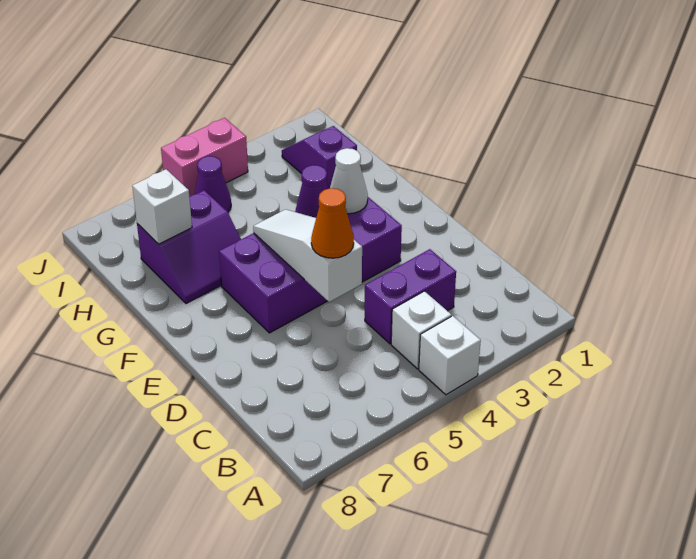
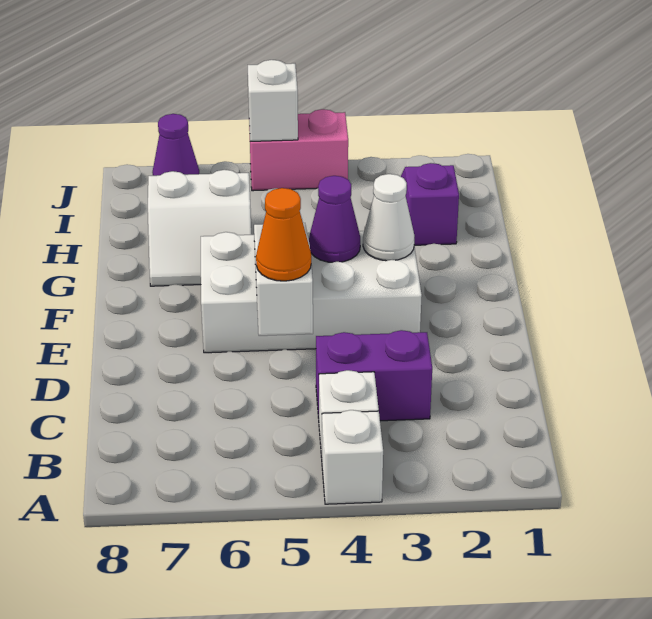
purple 2x4 brick [219,197,402,333] -> white 2x4 brick [201,231,422,353]
purple 2x2 slope [137,190,241,304] -> white 2x2 slope [148,170,251,286]
white 1x1 brick [132,169,192,244] -> white 1x1 brick moved to [248,60,298,141]
purple 1x1 cone [195,156,231,212] -> purple 1x1 cone moved to [152,114,199,176]

